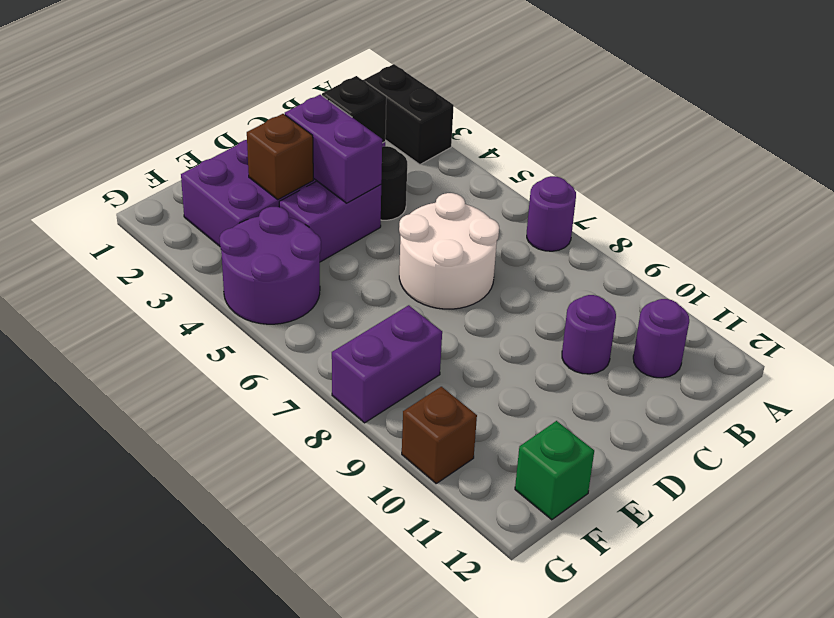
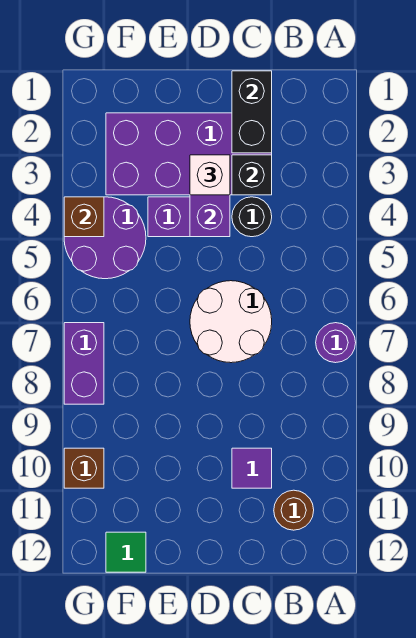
black 1x2 brick [363,64,454,165] -> black 1x2 brick moved to [232,71,272,153]
purple 1x1 round brick [633,299,689,378] -> brown 1x1 round brick [274,490,314,530]
purple 1x1 round brick [562,295,616,374] -> purple 1x1 tile [232,448,272,488]
none -> white 1x1 brick [190,155,230,195]
brown 1x1 brick [247,114,313,199] -> brown 1x1 brick moved to [64,197,104,237]
purple 1x2 brick [332,305,442,423] -> purple 1x2 brick turned to [64,323,104,404]
green 1x1 brick [515,421,594,520] -> green 1x1 tile [106,532,146,572]

